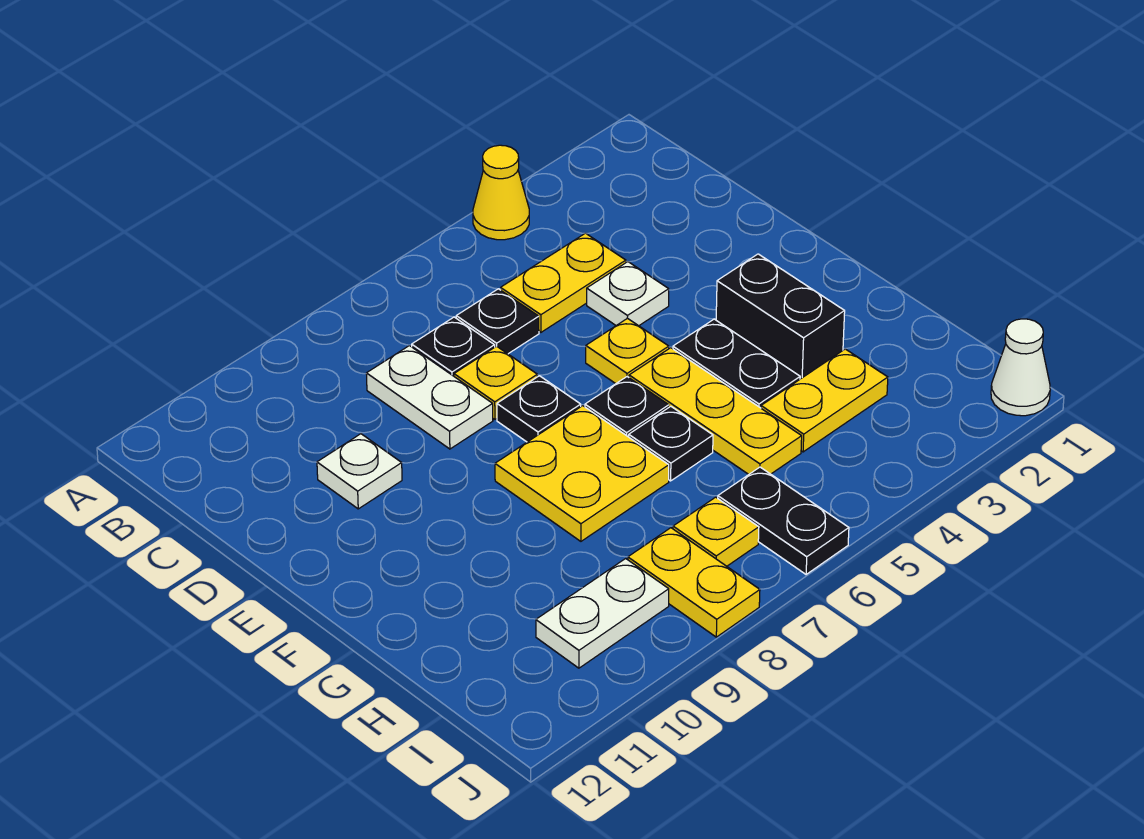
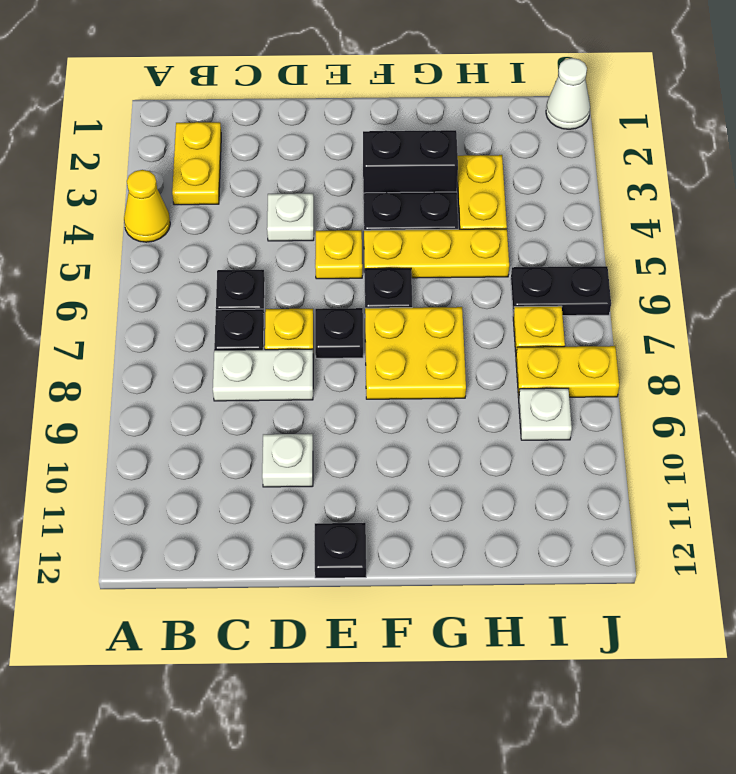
yellow 1x2 plate [501,233,626,332] -> yellow 1x2 plate moved to [172,122,221,205]
black 1x1 plate [629,406,713,481] -> black 1x1 plate moved to [315,523,366,578]
white 1x2 plate [536,558,669,668] -> white 1x1 plate [519,388,572,440]

